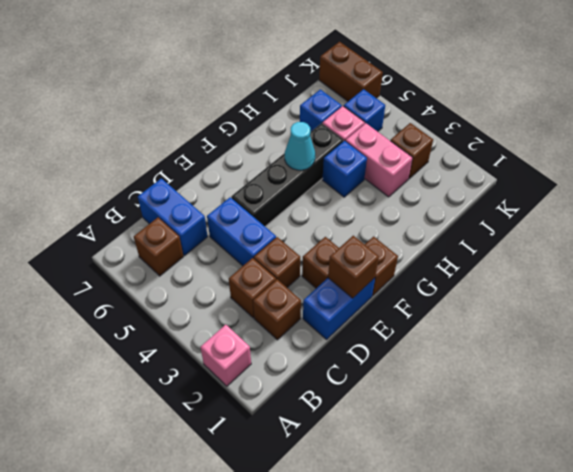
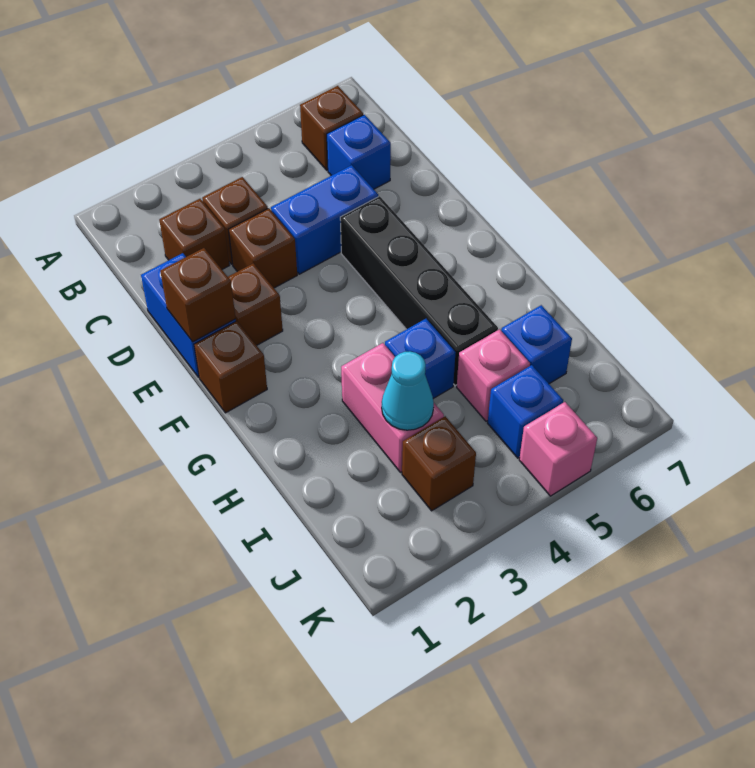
pink 1x1 brick [200,325,251,386] -> pink 1x1 brick moved to [519,402,597,496]
blue 1x2 brick [138,178,208,255] -> blue 1x1 brick [327,115,391,189]
cyan 1x1 cone [285,122,315,170] -> cyan 1x1 cone moved to [382,351,434,430]
pink 1x2 brick [346,123,413,197] -> pink 1x2 brick turned to [341,343,444,473]
brown 1x2 brick [319,42,383,101] -> none

